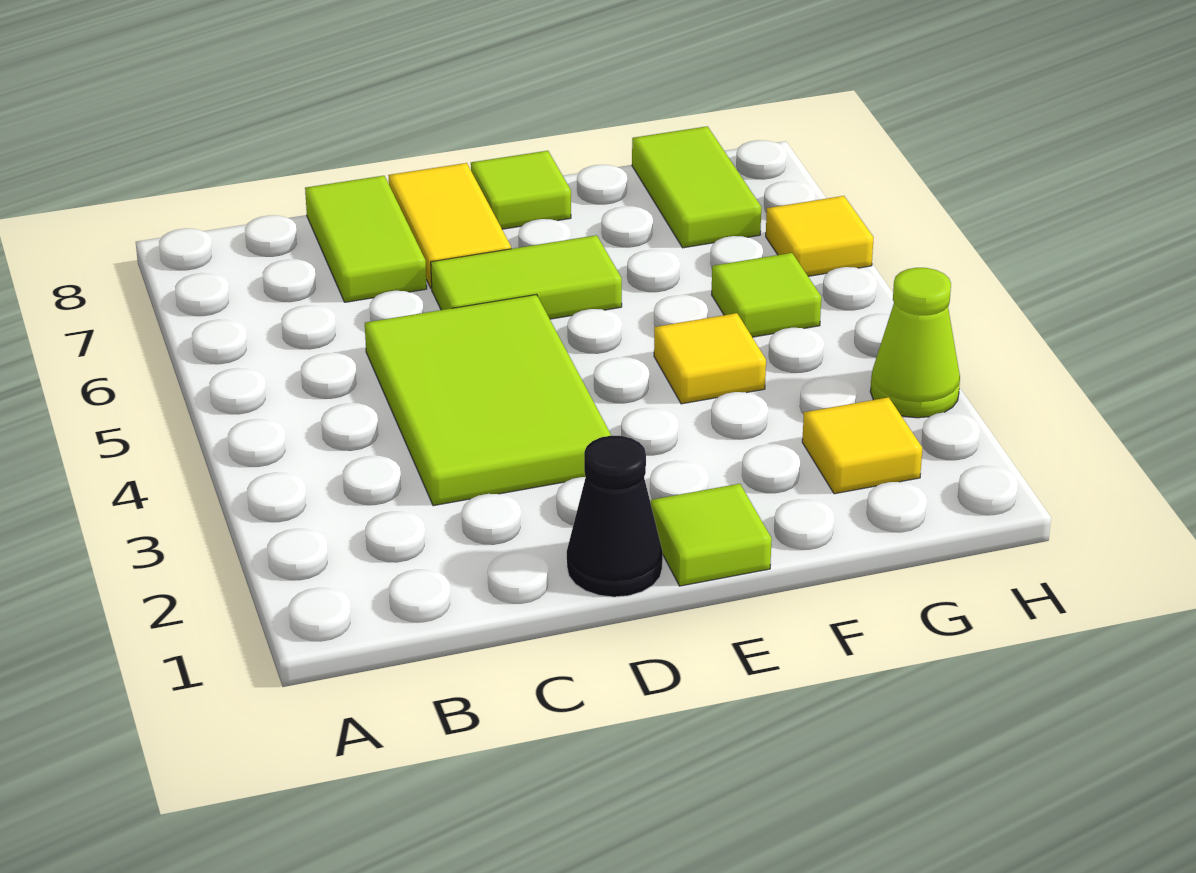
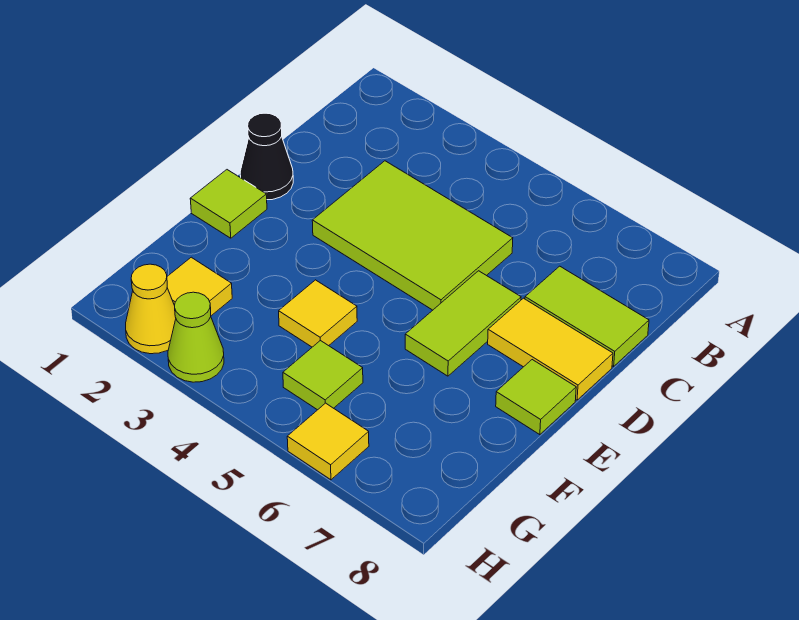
lime 1x2 tile [632,126,761,248] -> none
none -> yellow 1x1 cone [126,264,176,354]

